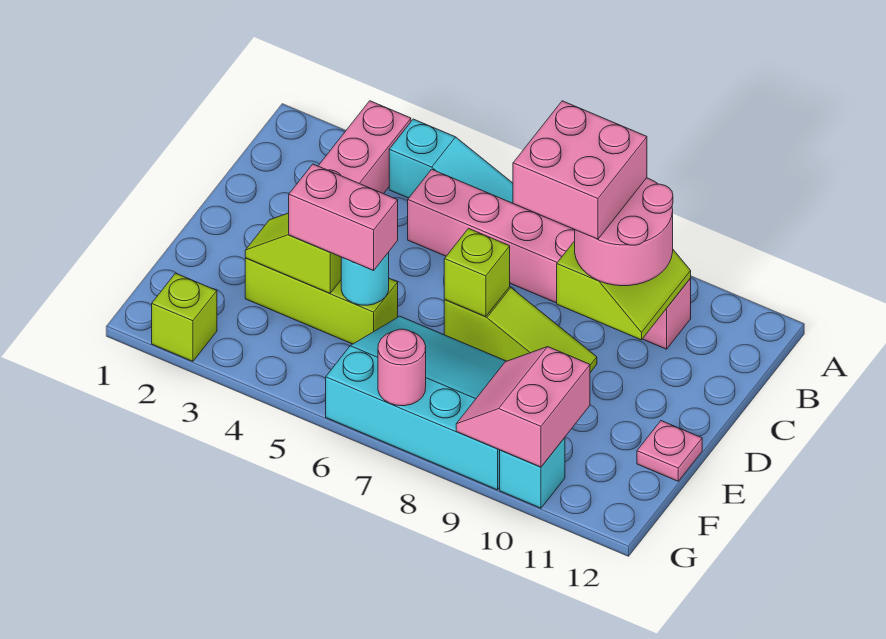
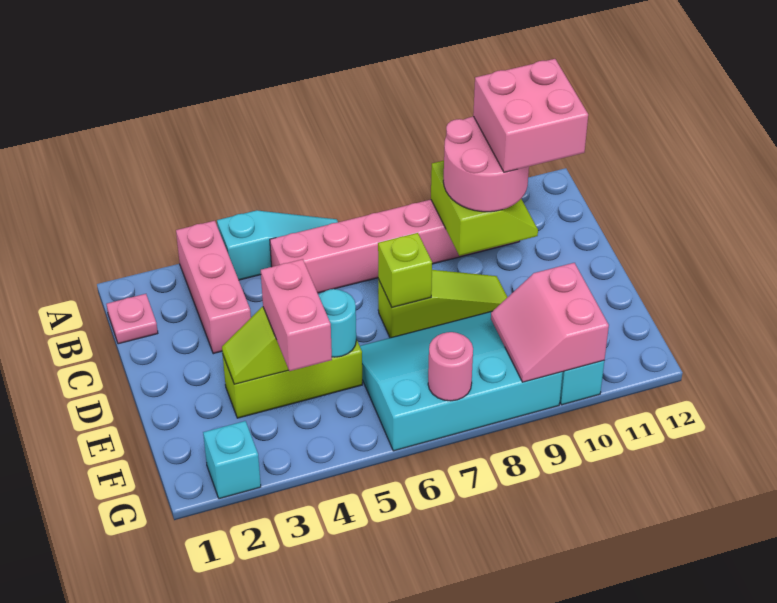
pink 2x2 brick [513,101,647,239] -> pink 2x2 brick moved to [473,59,588,172]
pink 1x2 brick [289,164,398,271] -> pink 1x2 brick turned to [261,259,332,371]
pink 1x1 plate [637,421,702,481] -> pink 1x1 plate moved to [107,294,158,344]
lime 1x1 brick [152,273,217,361] -> cyan 1x1 brick [203,421,261,499]

